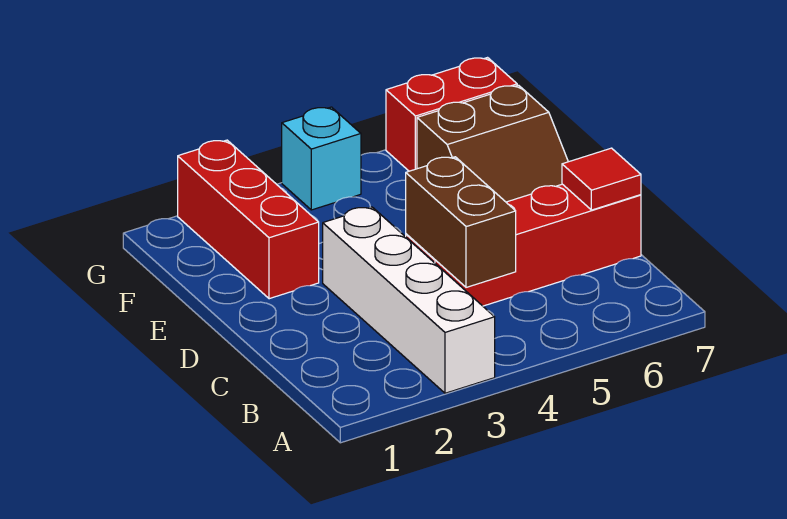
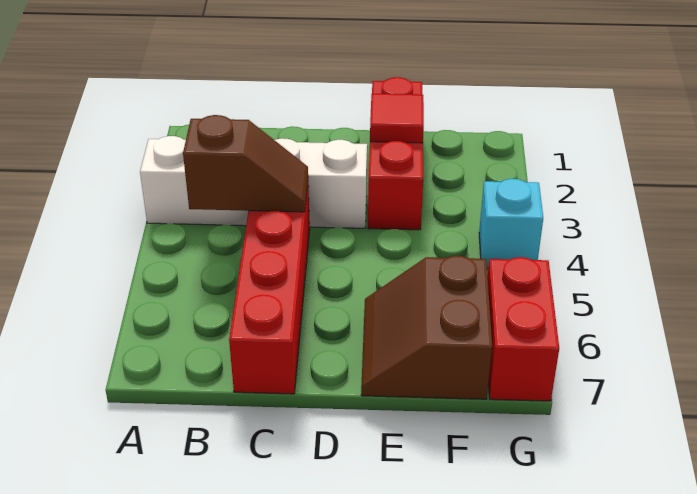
brown 1x2 brick [406,157,516,287] -> brown 1x2 slope [183,115,308,212]
red 1x1 tile [562,148,641,210] -> red 1x1 tile moved to [370,94,424,143]
red 1x3 brick [178,140,319,299] -> red 1x3 brick turned to [368,77,423,230]

